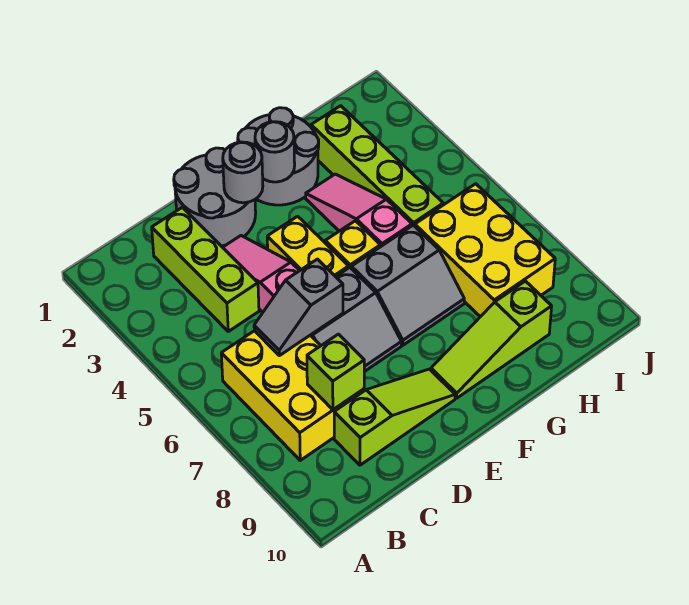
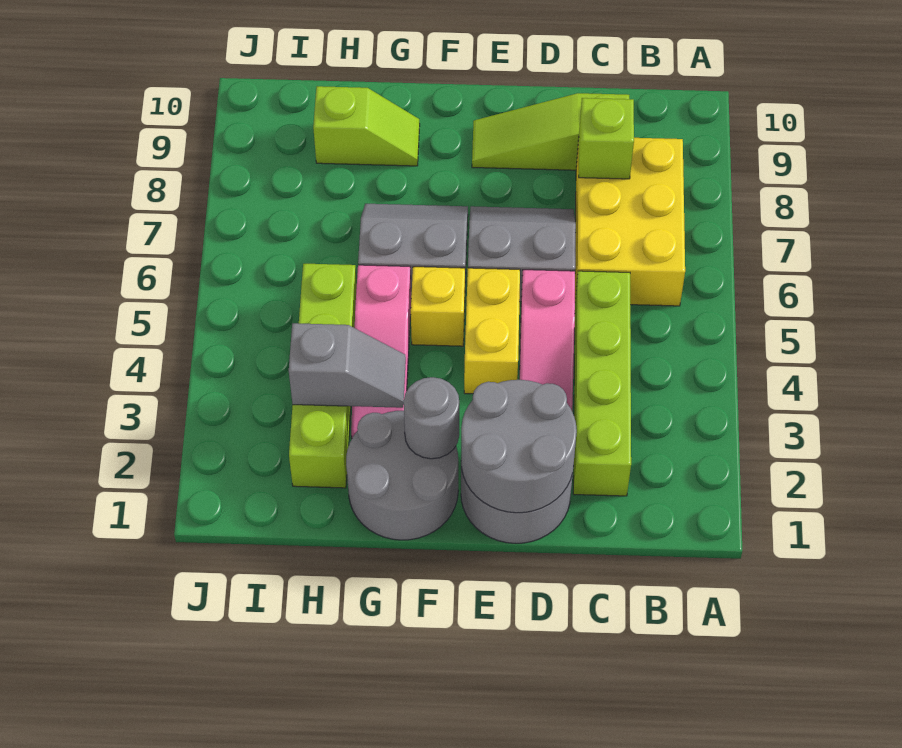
lime 1x3 brick [152,207,259,331] -> lime 1x4 brick [573,271,631,496]
grey 1x2 slope [254,259,343,356] -> grey 1x2 slope moved to [289,323,406,408]
grey 1x1 round brick [223,142,263,203] -> grey 2x2 round brick [461,380,577,513]
lime 1x3 slope [431,281,552,398] -> lime 1x2 slope [313,86,420,166]
yellow 2x3 brick [415,184,555,317] -> none

